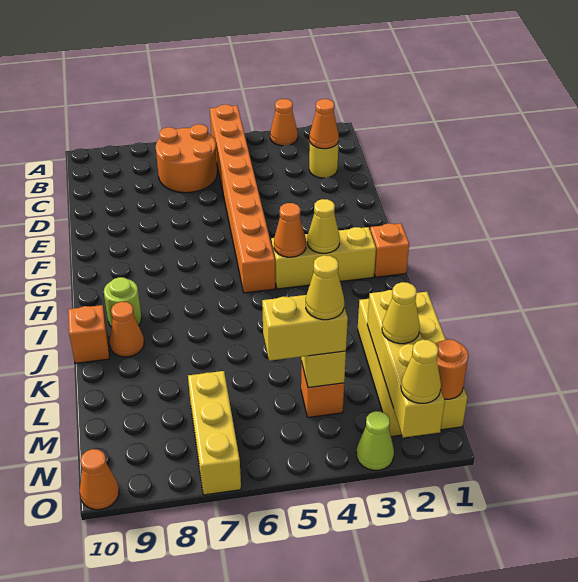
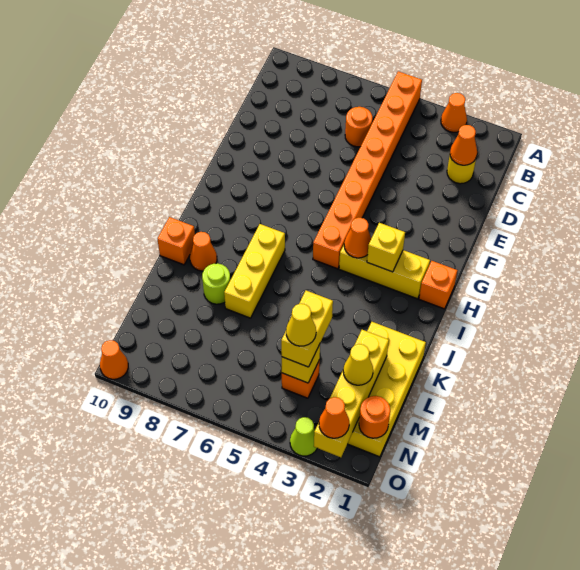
orange 2x2 round brick [156,124,217,193] -> orange 1x1 round brick [345,107,372,147]
yellow 1x1 cone [307,199,340,253] -> yellow 1x1 brick [367,223,405,272]
lime 1x1 round brick [104,277,142,327] -> lime 1x1 round brick moved to [202,263,230,304]
yellow 1x2 brick [262,295,348,361] -> yellow 1x2 brick turned to [281,291,333,367]
yellow 1x3 brick [188,371,241,495] -> yellow 1x3 brick moved to [224,224,285,318]
yellow 1x1 cone [401,340,441,403] -> orange 1x1 cone [319,397,349,438]

